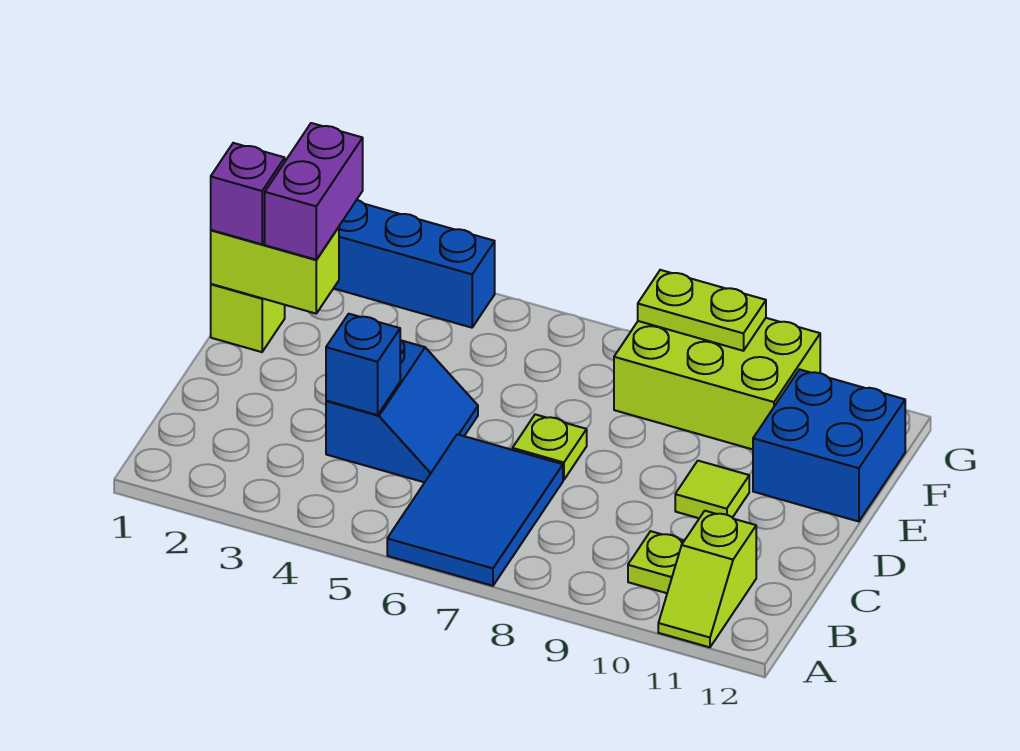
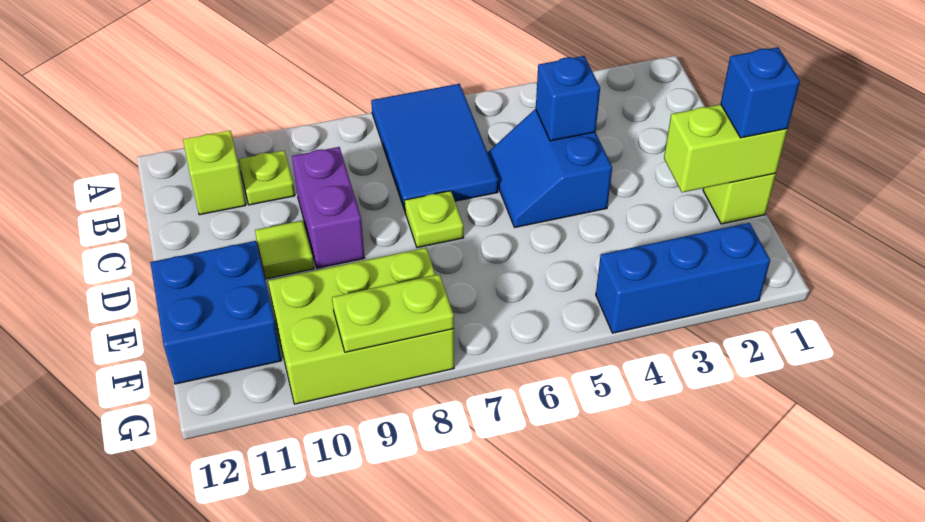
purple 1x1 brick [211,143,285,244] -> blue 1x1 brick [721,47,800,138]
purple 1x2 brick [265,123,363,260] -> purple 1x2 brick moved to [292,147,365,268]

